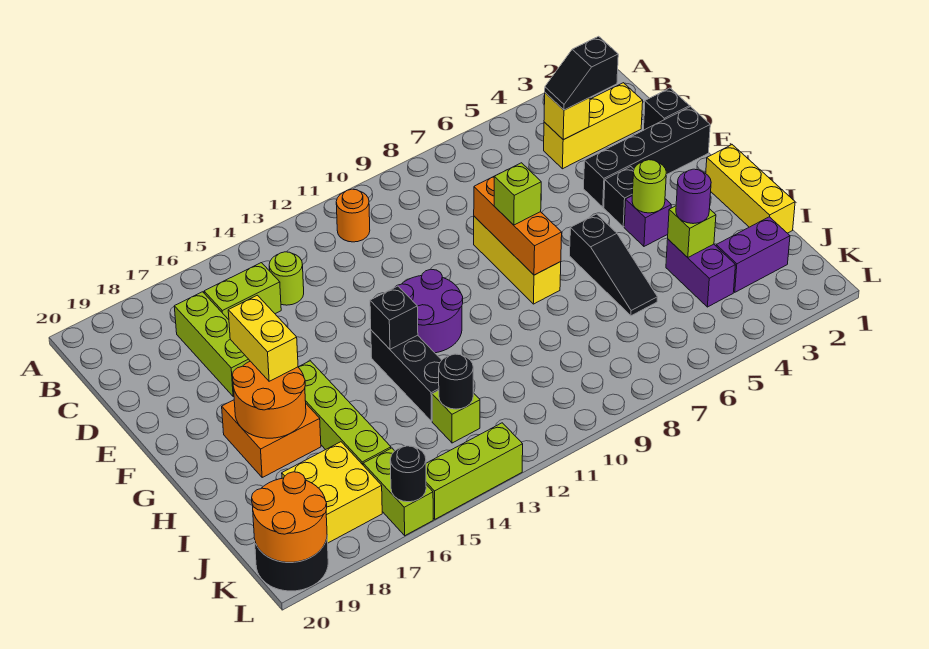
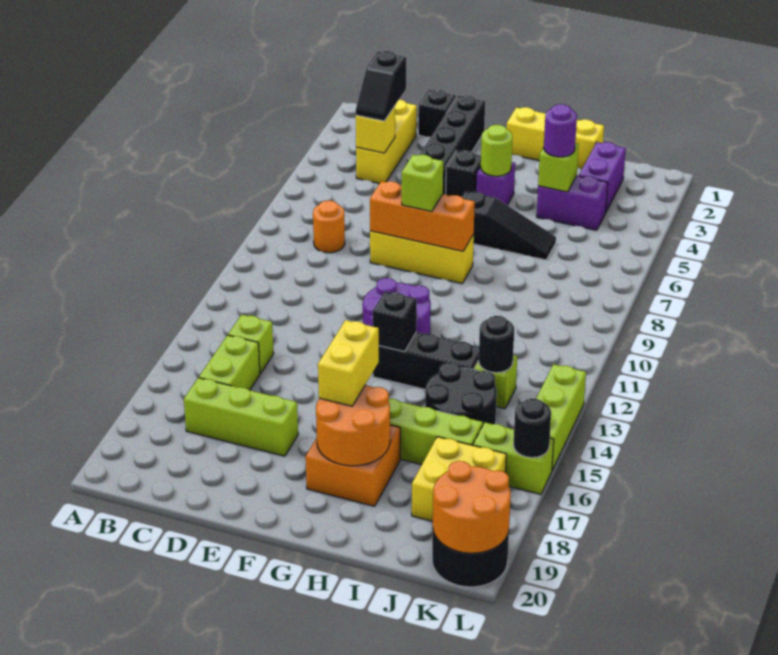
orange 1x1 round brick [336,189,370,242] -> orange 1x1 round brick moved to [313,201,345,253]
lime 1x1 round brick [269,252,304,305] -> lime 1x1 brick [228,315,274,374]
yellow 1x2 brick [228,295,298,381] -> yellow 1x2 brick turned to [318,320,379,406]
none -> black 2x2 round brick [425,363,497,424]

